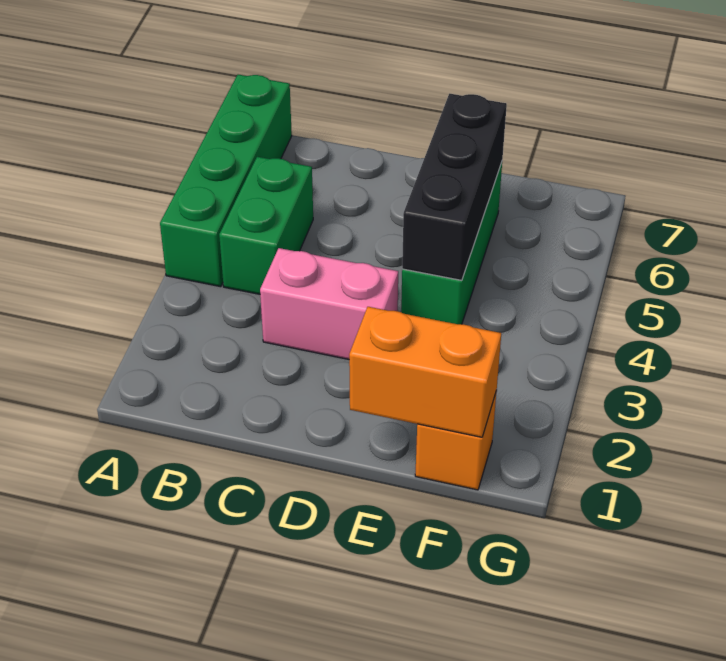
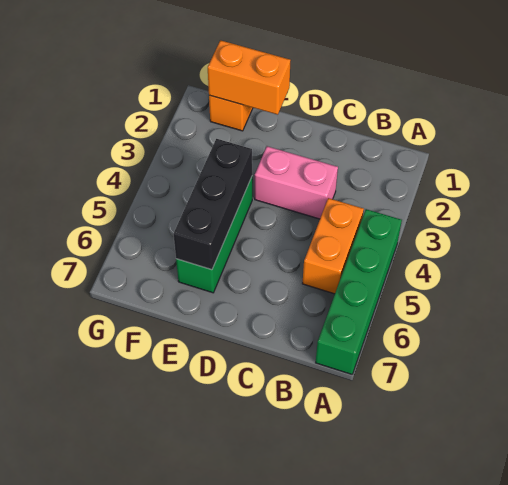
green 1x2 brick [219,157,313,294] -> orange 1x2 brick [302,198,364,294]

